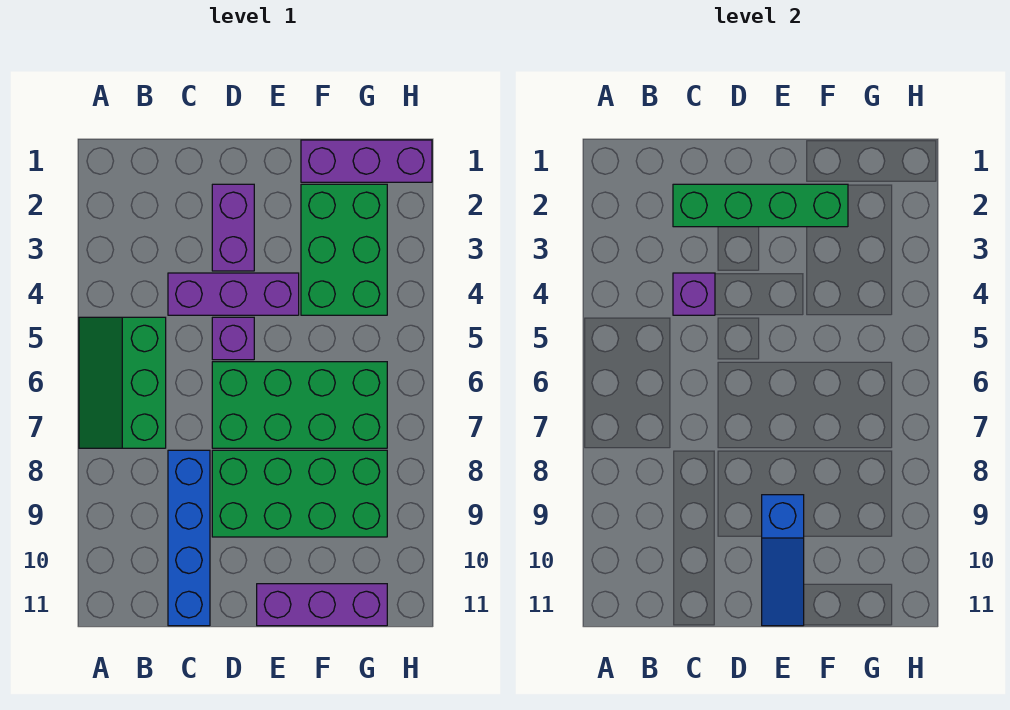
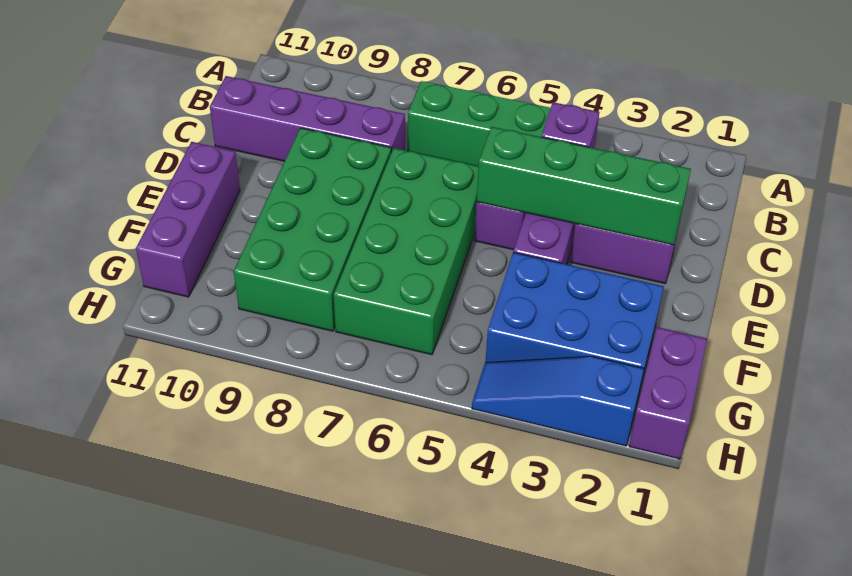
green 1x4 brick [673,184,848,227] -> green 1x4 brick turned to [477,127,691,245]
blue 1x4 brick [168,450,210,626] -> purple 1x4 brick [210,76,405,161]
blue 1x3 slope [762,495,804,626] -> blue 1x3 slope moved to [472,356,644,446]
purple 1x3 brick [301,140,432,182] -> purple 1x2 brick [629,327,707,459]
green 2x3 brick [301,184,387,315] -> blue 2x3 brick [486,252,664,392]

